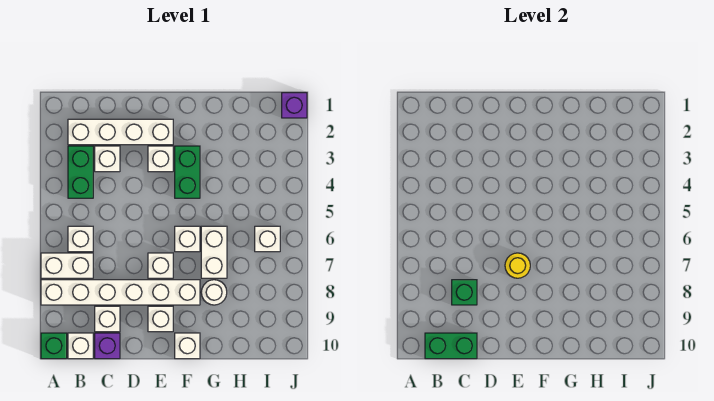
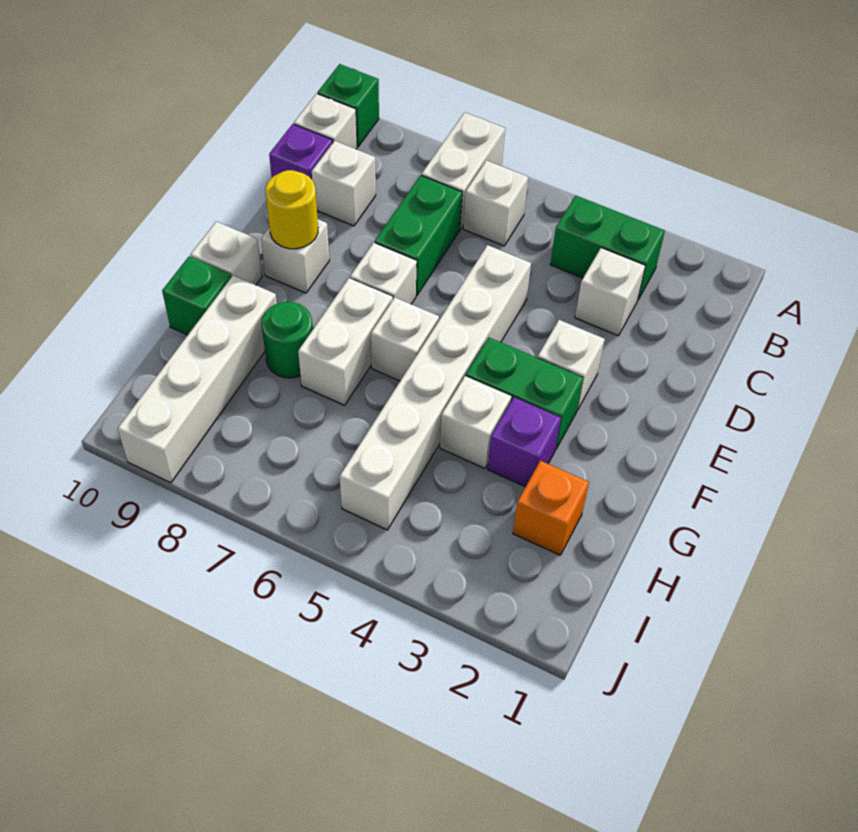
white 1x6 brick [41,280,200,305] -> white 1x6 brick moved to [340,245,531,530]
white 1x4 brick [68,119,173,145] -> white 1x4 brick moved to [118,275,277,483]
green 1x2 brick [425,333,477,359] -> green 1x2 brick moved to [375,175,462,296]
green 1x1 brick [452,280,477,305] -> green 1x1 brick moved to [162,256,231,335]
yellow 1x1 round brick [505,253,530,278] -> yellow 1x1 round brick moved to [266,170,318,249]
white 1x2 brick [201,226,227,278] -> white 1x2 brick turned to [298,278,393,405]
white 1x1 round brick [201,280,227,305] -> green 1x1 round brick [262,302,313,378]
none -> orange 1x1 brick [513,461,589,555]
white 1x1 brick [255,226,280,252] -> white 1x1 brick moved to [440,376,511,468]
purple 1x1 brick [282,93,307,118] -> purple 1x1 brick moved to [488,397,561,487]

